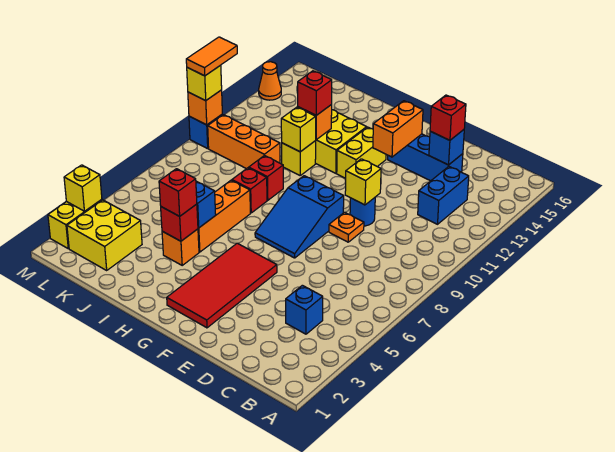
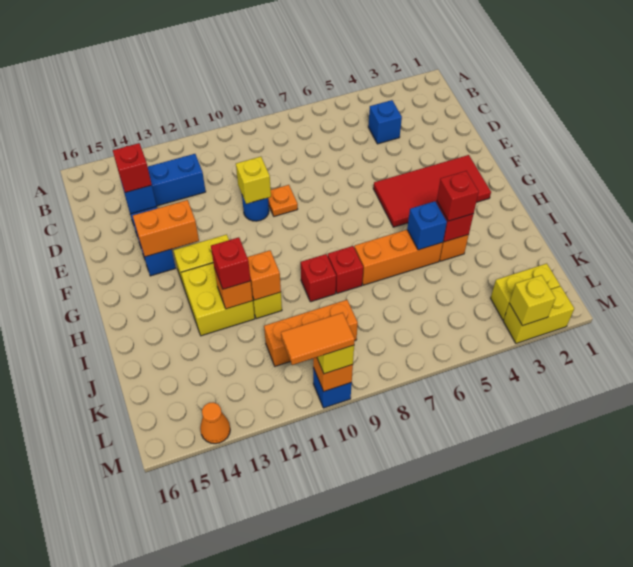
blue 2x3 slope [255,176,344,258] -> none
yellow 1x1 brick [281,107,316,152] -> orange 1x1 brick [247,250,281,300]
orange 1x3 brick [208,115,280,169] -> orange 1x3 brick turned to [264,300,358,366]
yellow 2x2 brick [67,200,142,270] -> yellow 1x2 brick [491,263,560,320]

